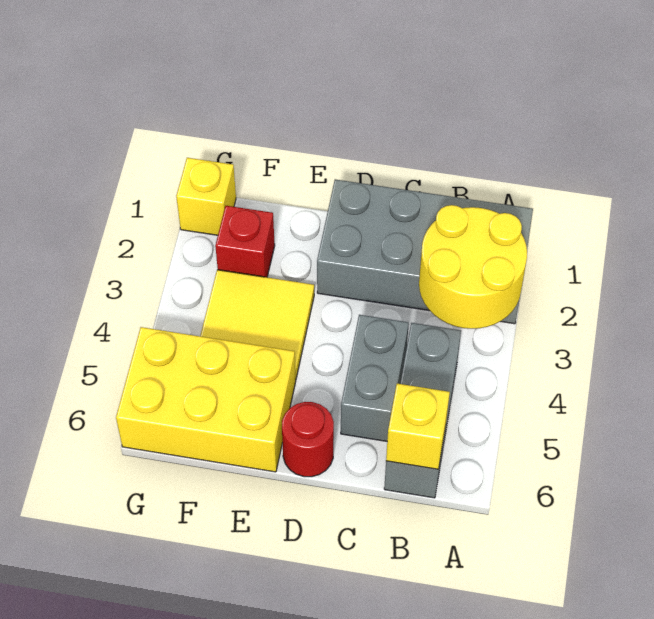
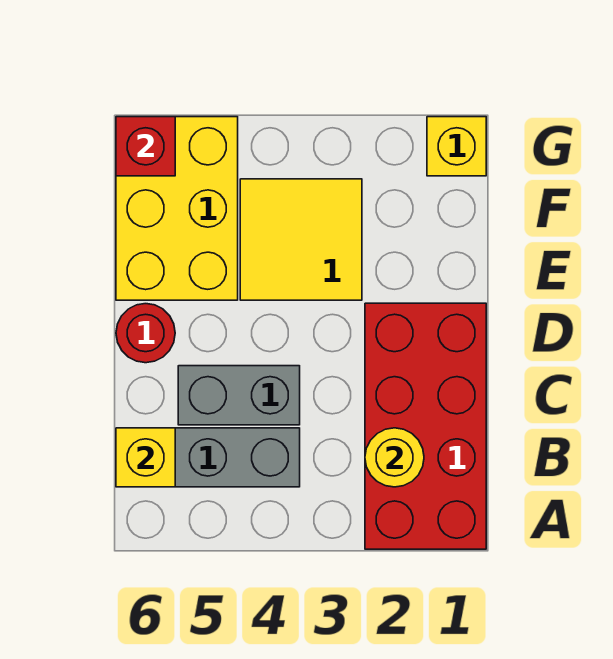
grey 2x4 brick [317,179,533,324] -> red 2x4 brick [365,303,486,549]
yellow 2x2 round brick [419,205,527,329] -> yellow 1x1 round brick [365,428,424,487]
red 1x1 brick [215,206,275,277] -> red 1x1 brick moved to [116,117,175,176]

